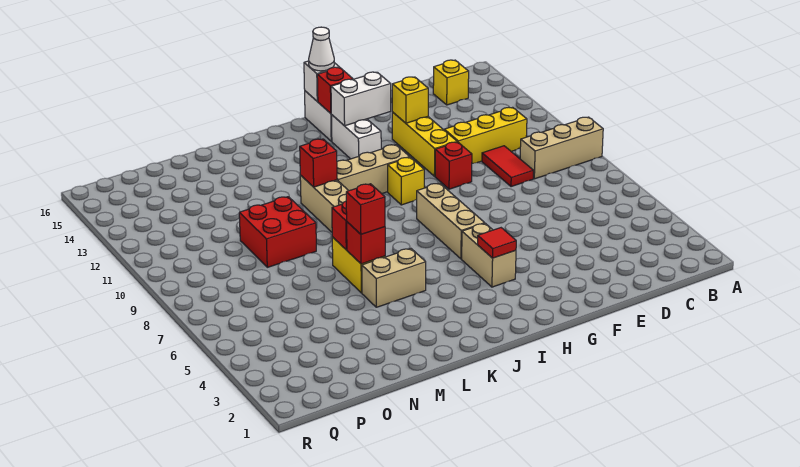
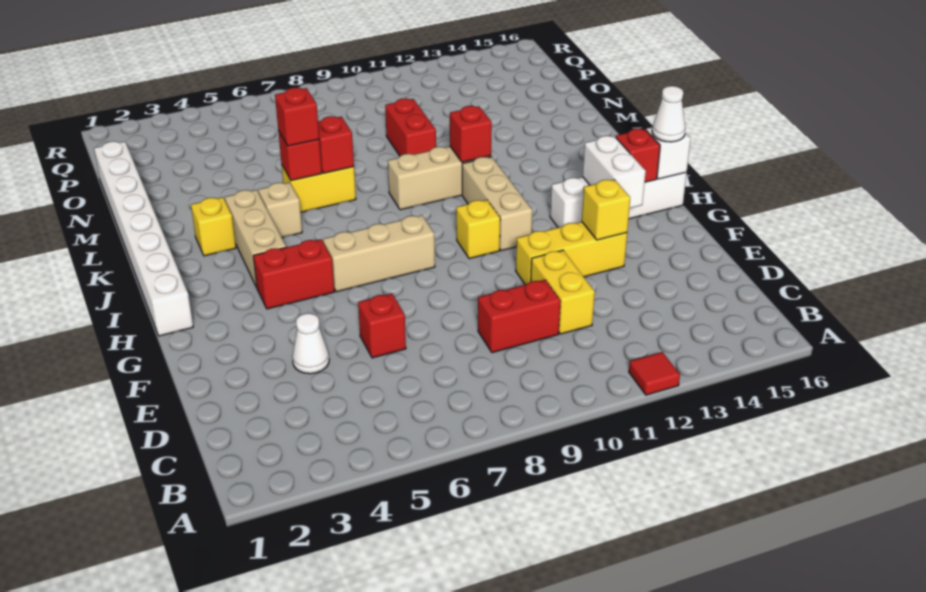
tan 1x3 brick [520,117,603,179] -> tan 1x3 brick moved to [225,190,286,287]
yellow 1x3 brick [444,107,527,163] -> yellow 1x2 brick [531,250,595,334]
yellow 1x1 brick [433,60,469,105] -> yellow 1x1 brick moved to [191,197,236,256]
red 1x2 tile [482,146,533,187] -> red 1x2 brick [478,280,561,353]
none -> white 1x1 cone [292,313,329,374]
red 1x1 brick [435,142,472,189] -> red 1x1 brick moved to [358,294,406,358]
none -> white 1x8 brick [94,141,193,336]
tan 1x2 brick [462,223,516,287] -> red 1x2 brick [253,239,334,309]
red 1x1 tile [478,228,516,258] -> red 1x1 tile moved to [629,352,680,395]
tan 1x2 brick [362,249,426,307] -> tan 1x1 brick [258,182,302,237]
red 2x2 brick [239,197,316,267] -> red 1x2 brick [385,98,436,156]

